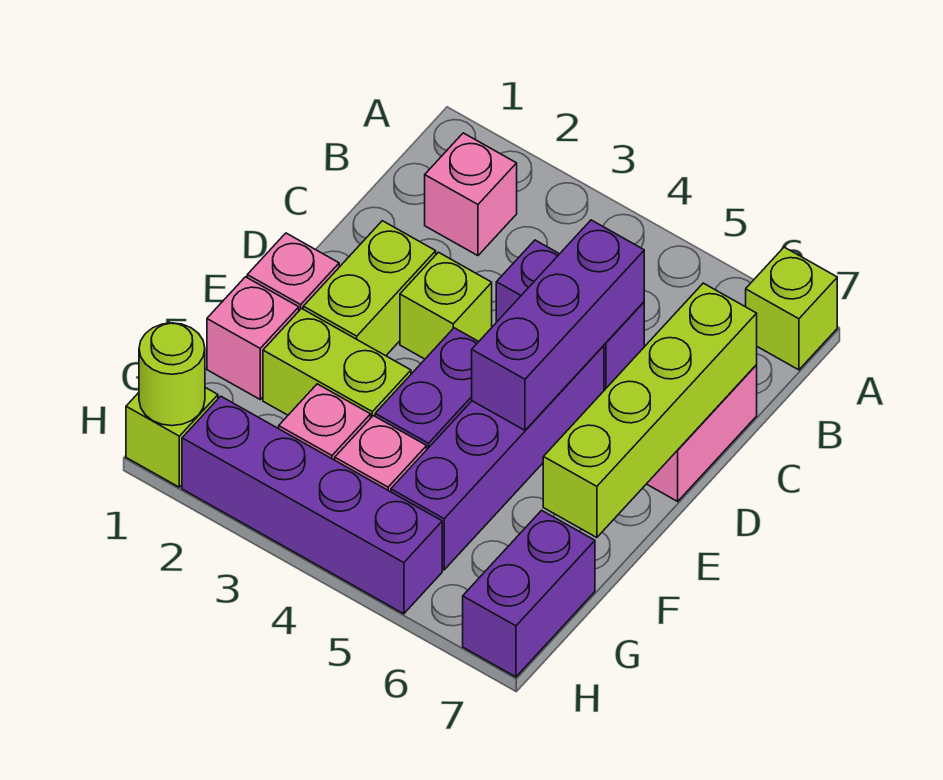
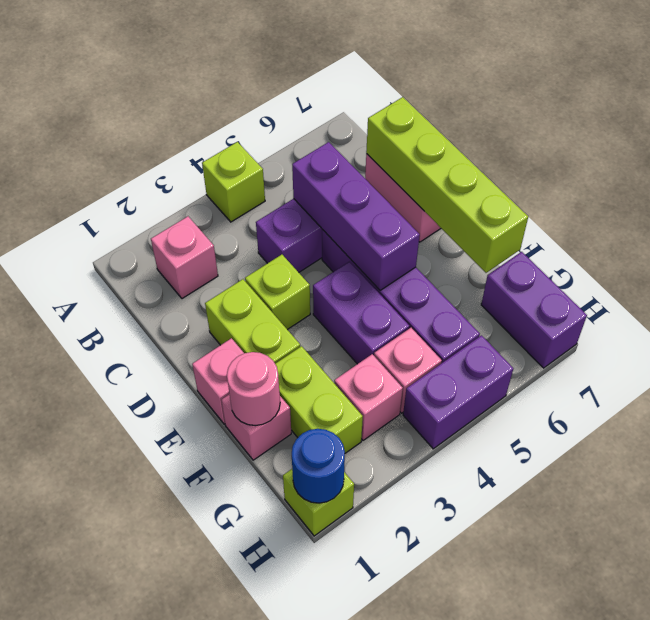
lime 1x1 brick [746,247,837,370] -> lime 1x1 brick moved to [202,142,265,222]
none -> pink 1x1 round brick [227,352,280,426]
lime 1x2 brick [263,309,411,417] -> lime 1x2 brick turned to [275,346,363,453]
lime 1x1 round brick [139,323,205,426] -> blue 1x1 round brick [292,429,345,503]
purple 1x4 brick [182,396,442,614] -> purple 1x2 brick [403,335,513,449]

